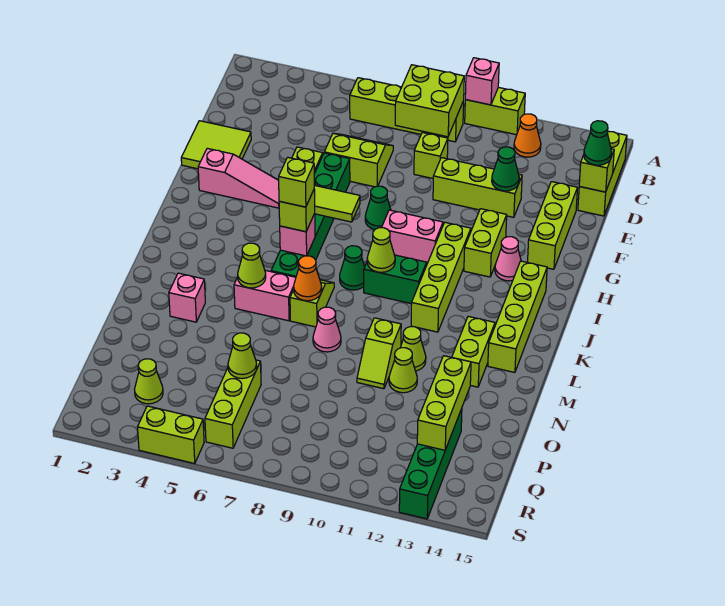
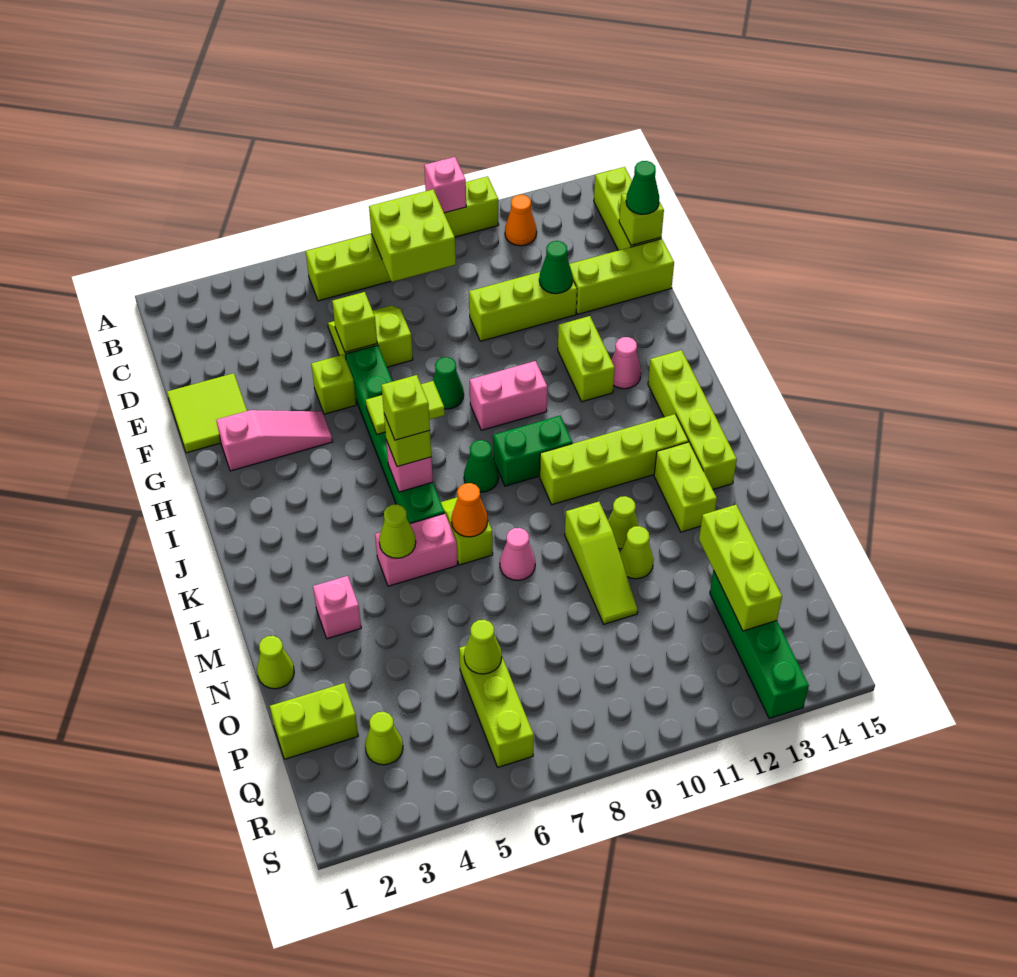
lime 1x1 brick [414,133,448,178] -> lime 1x1 brick moved to [332,292,377,352]
lime 1x3 brick [528,182,577,269] -> lime 1x3 brick turned to [569,239,674,314]
lime 1x4 brick [411,222,471,332] -> lime 1x4 brick turned to [540,414,689,505]
lime 1x1 cone [367,228,395,272] -> lime 1x1 cone moved to [257,636,294,689]
lime 1x2 slope [357,318,401,389] -> lime 1x3 slope [565,501,638,624]
lime 1x2 brick [138,406,204,464] -> lime 1x2 brick moved to [270,683,358,759]

